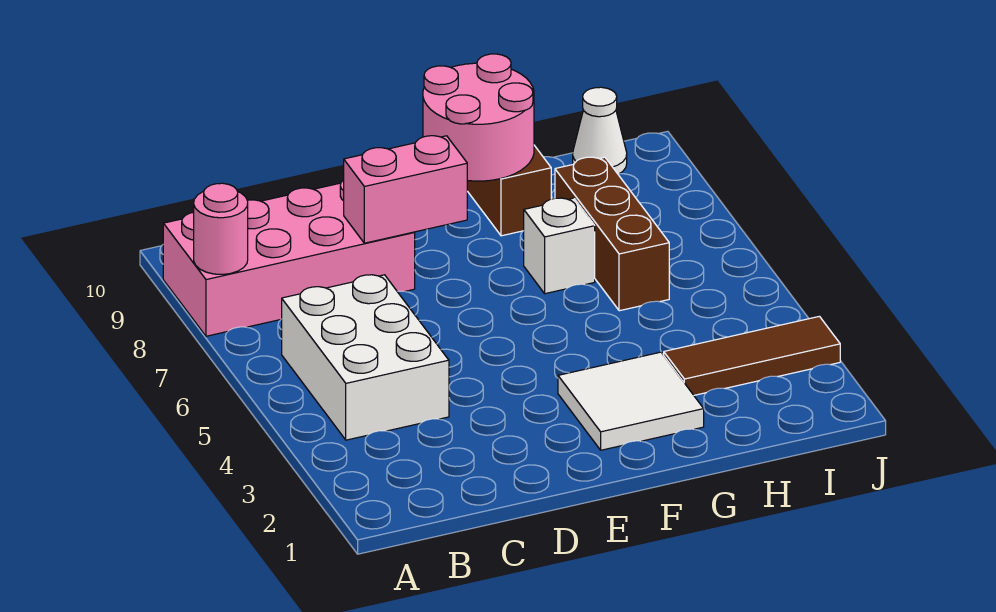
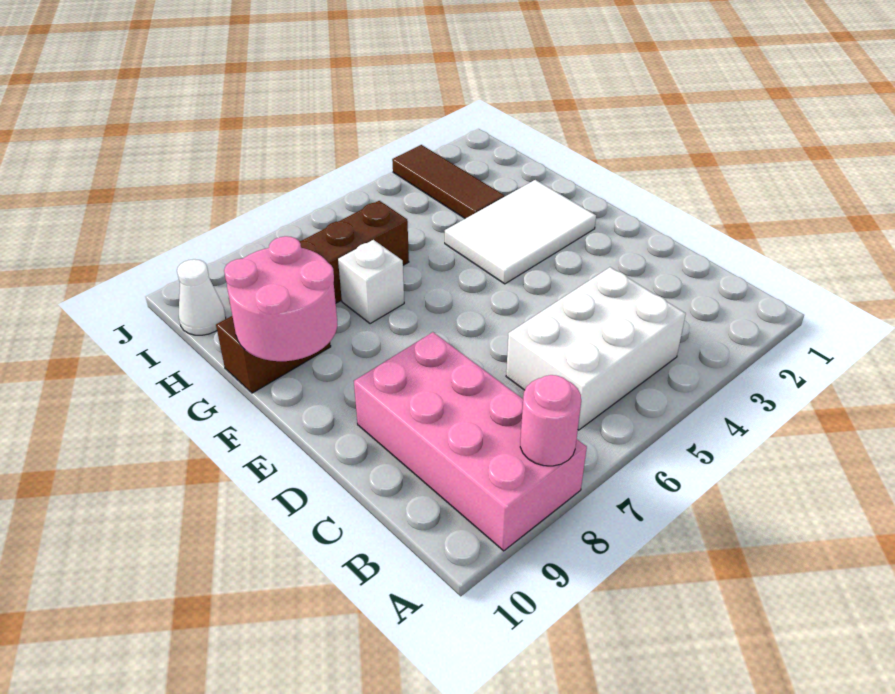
pink 1x2 brick [344,136,467,243] -> none
white 2x2 tile [558,352,704,450] -> white 2x3 tile [445,180,596,284]

